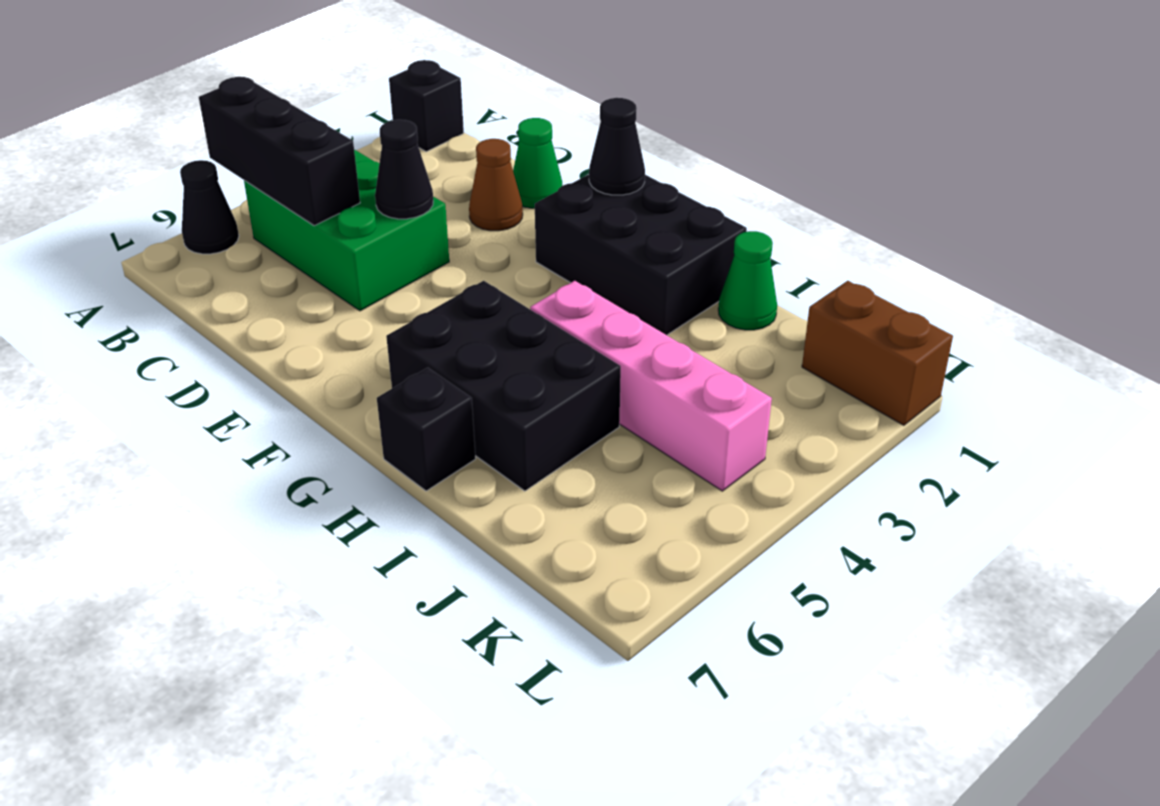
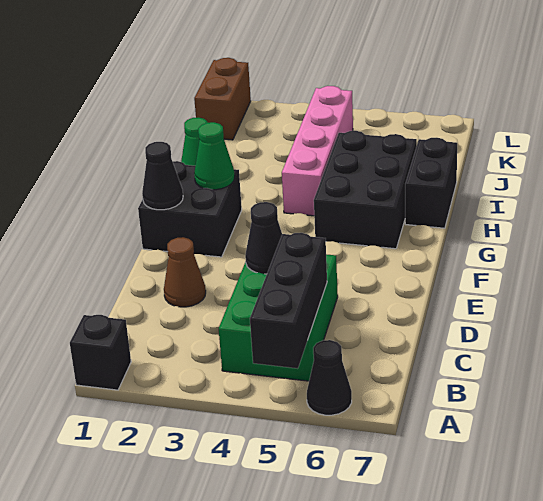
green 1x1 cone [513,118,562,208] -> green 1x1 cone moved to [194,122,235,190]
black 2x3 brick [535,174,747,335] -> black 2x2 brick [138,161,242,257]
black 1x1 brick [377,368,476,491] -> black 1x2 brick [405,138,457,228]

